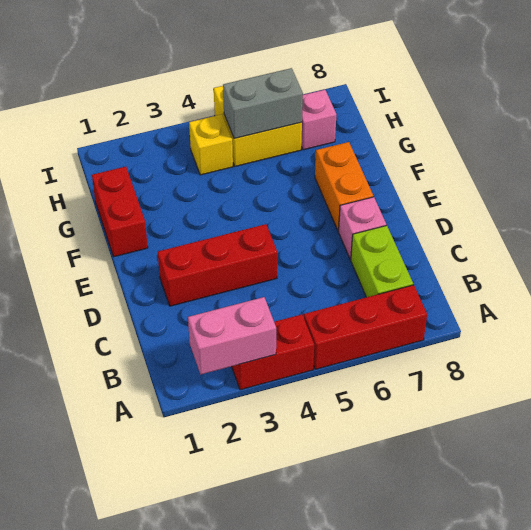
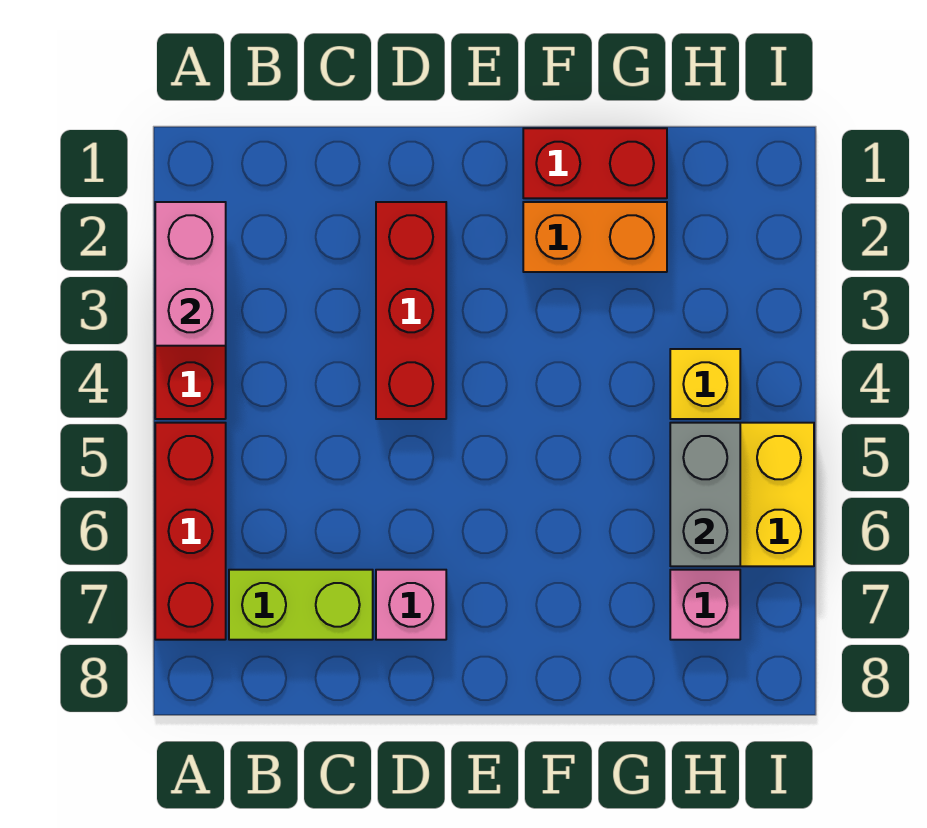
orange 1x2 brick [315,142,373,231] -> orange 1x2 brick moved to [523,202,667,272]

